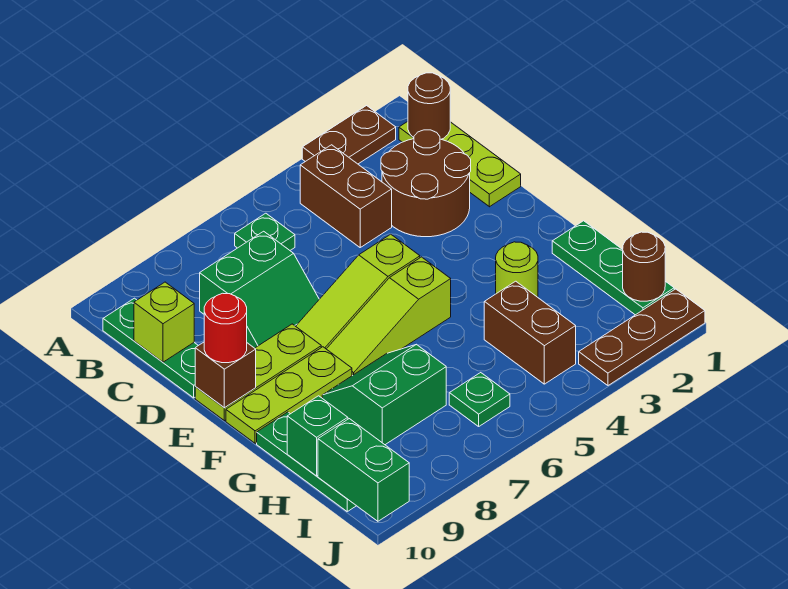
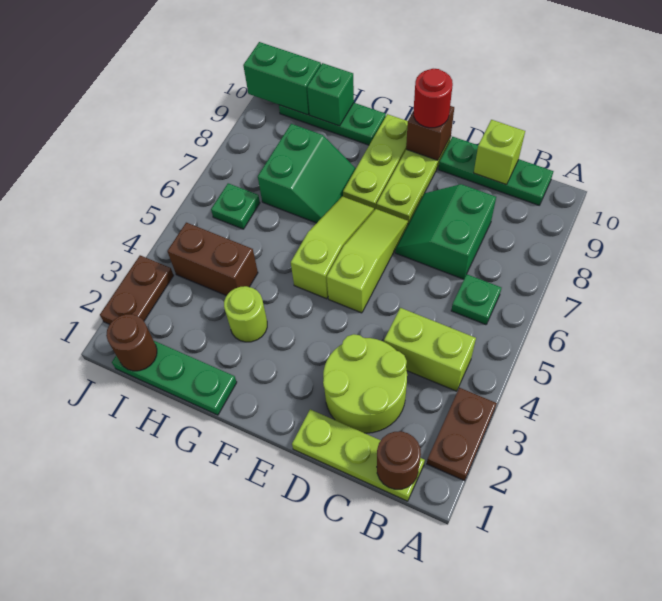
brown 1x2 brick [300,145,392,247] -> lime 1x2 brick [384,308,476,391]
brown 2x2 round brick [381,130,471,237] -> lime 2x2 round brick [323,334,407,433]
brown 1x3 plate [579,289,705,385] -> brown 1x2 plate [100,255,174,324]

